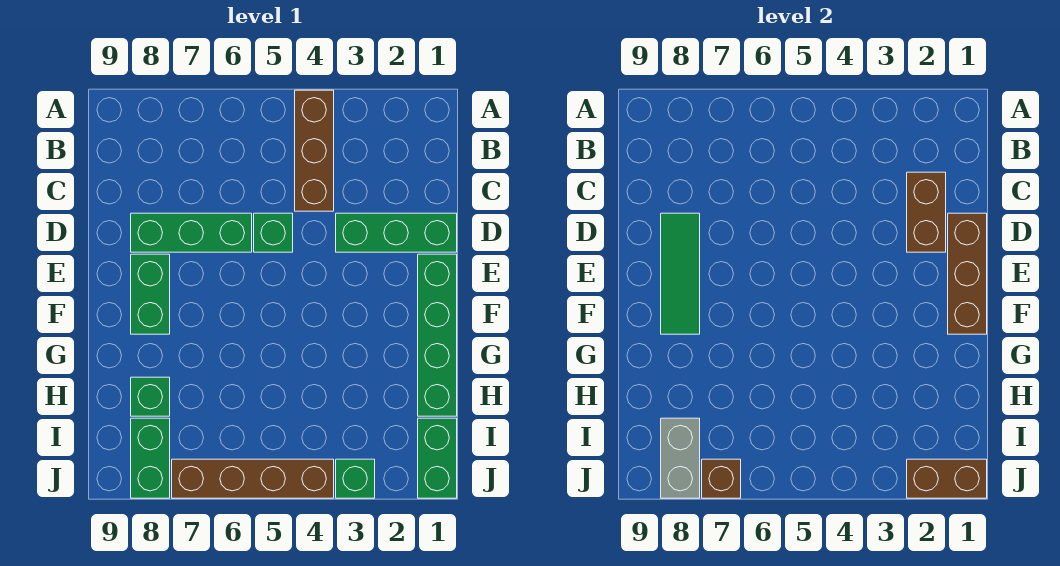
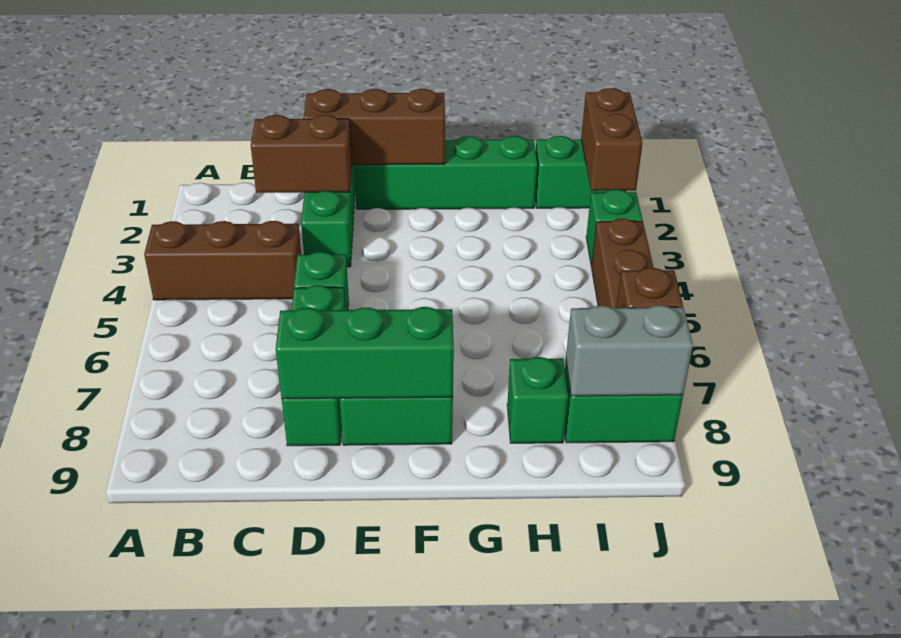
green 1x3 tile [661,213,700,334] -> green 1x3 brick [276,307,454,399]

